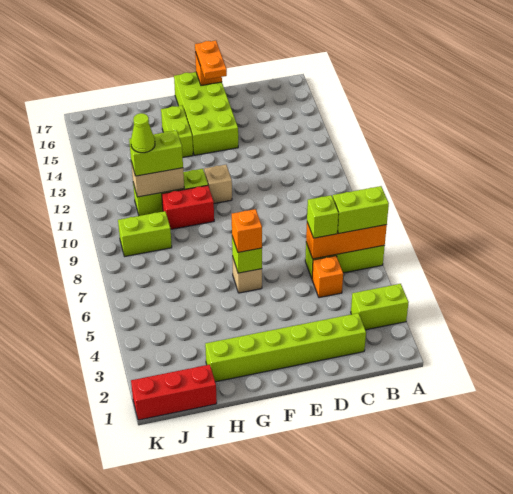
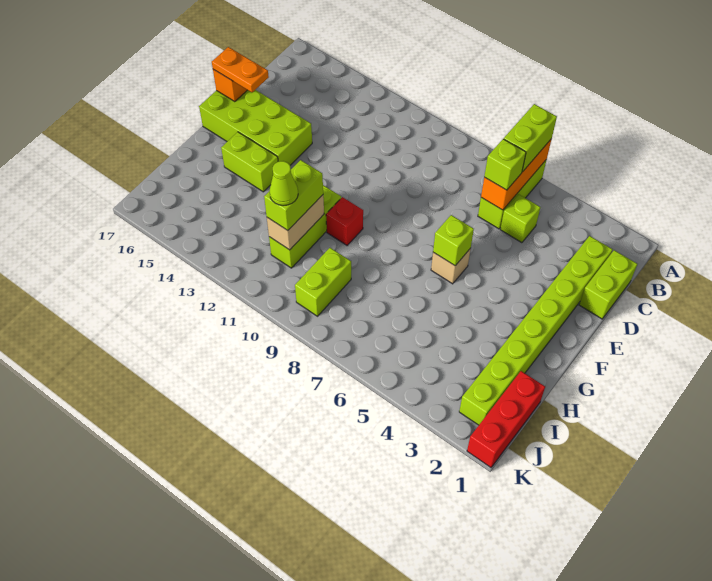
lime 1x2 brick [351,284,409,330] -> lime 1x2 brick moved to [579,250,637,319]
lime 1x6 brick [205,313,366,382] -> lime 1x8 brick [459,236,613,425]
orange 1x1 brick [312,256,343,298] -> lime 1x1 brick [500,194,540,243]
orange 1x1 brick [232,209,262,252] -> none
tan 1x1 brick [204,165,232,203] -> none
red 1x2 brick [162,185,214,229] -> red 1x1 brick [326,197,363,245]

